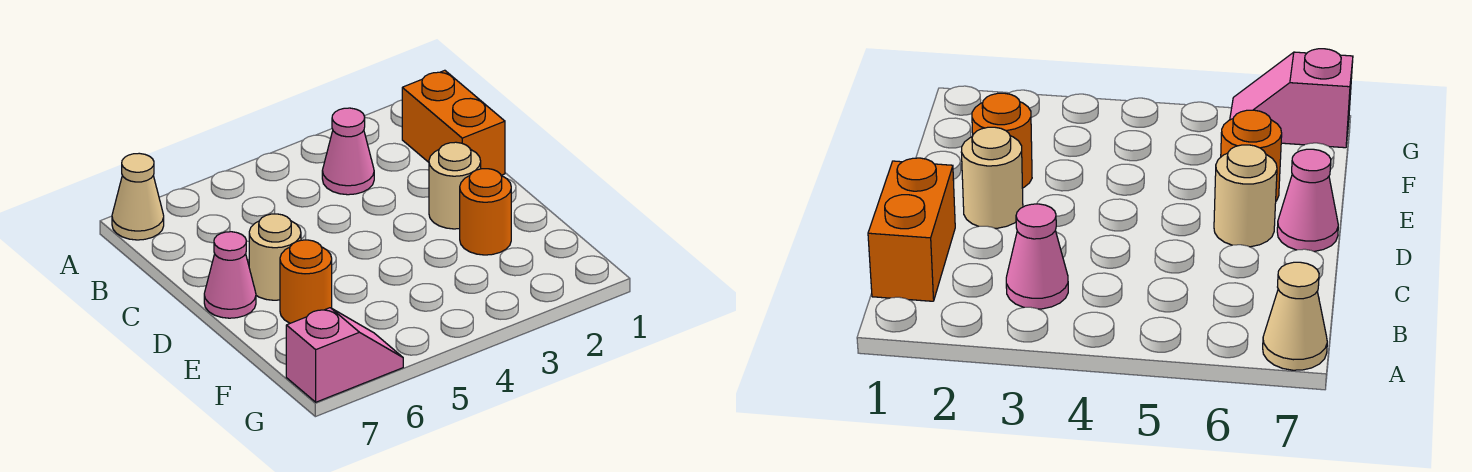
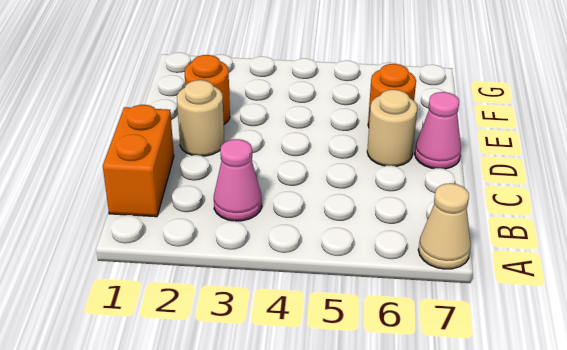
pink 1x2 slope [286,308,403,402] -> none

